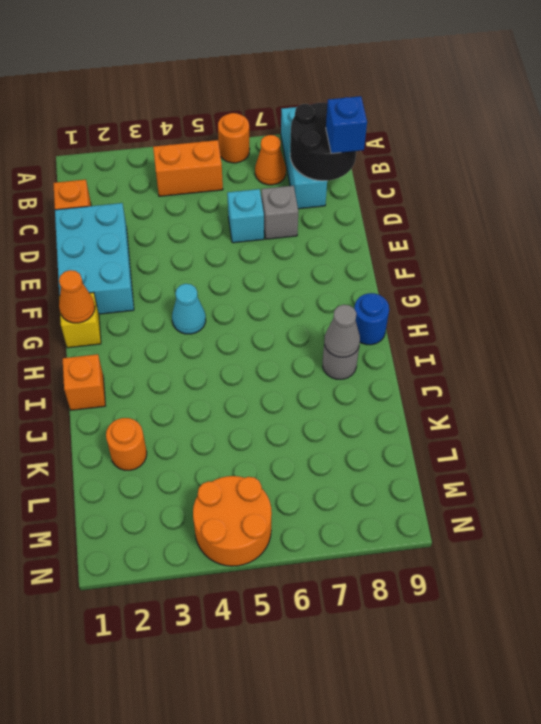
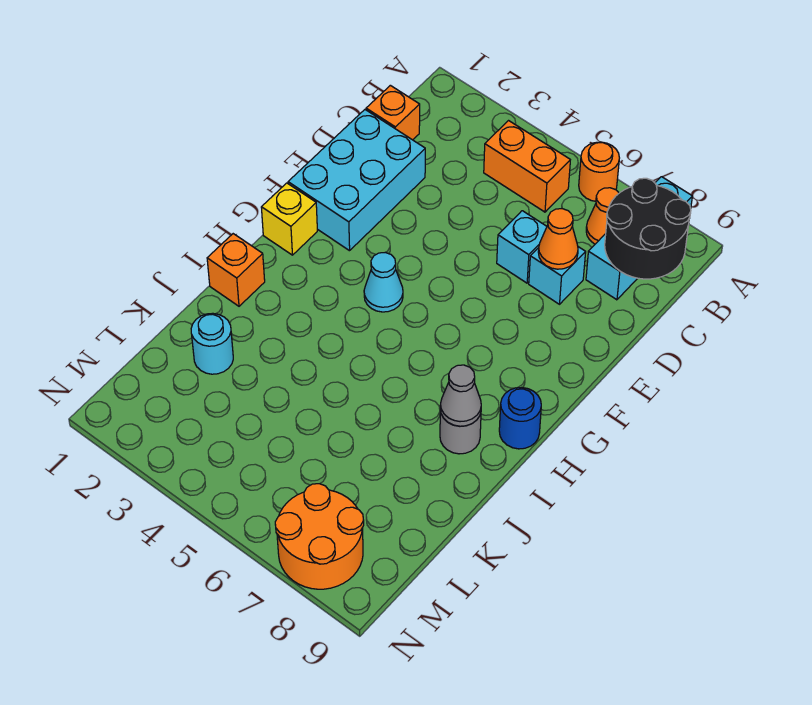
blue 1x1 brick [326,96,367,154] -> none
grey 1x1 brick [261,186,298,239] -> cyan 1x1 brick [529,247,586,304]
orange 1x1 cone [59,270,95,323] -> orange 1x1 cone moved to [538,209,578,269]
orange 1x1 round brick [106,418,147,470] -> cyan 1x1 round brick [191,313,233,374]
orange 2x2 round brick [193,476,272,566] -> orange 2x2 round brick moved to [275,484,364,589]

